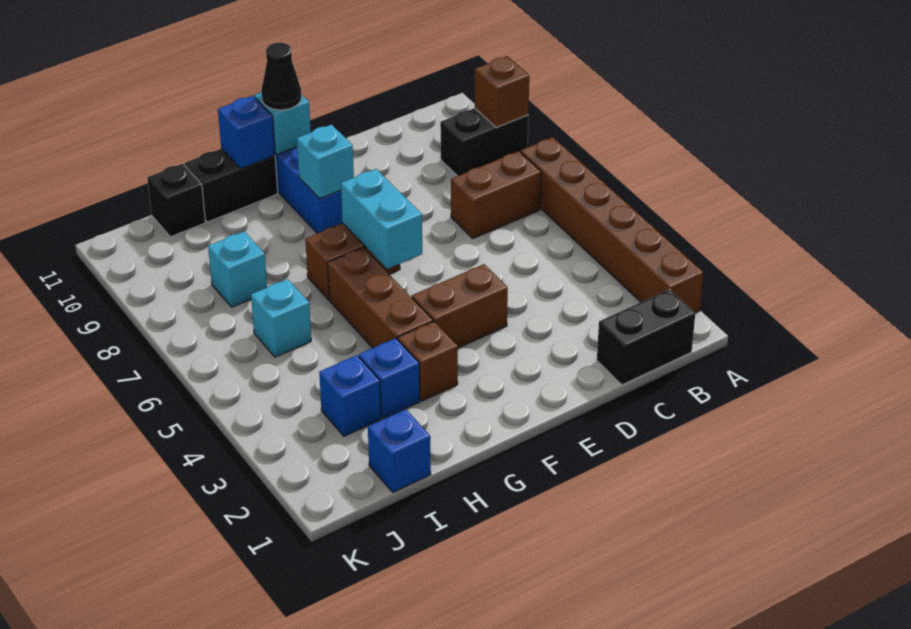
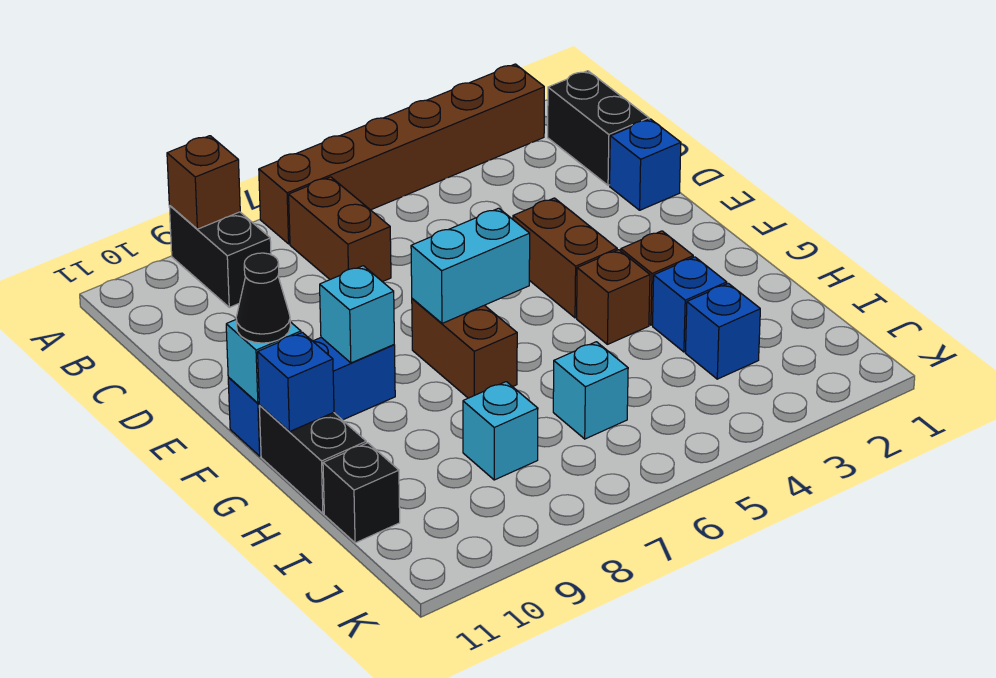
brown 1x3 brick [328,248,433,348] -> brown 1x1 brick [577,250,650,344]
blue 1x1 brick [368,409,431,492] -> blue 1x1 brick moved to [610,119,681,210]

